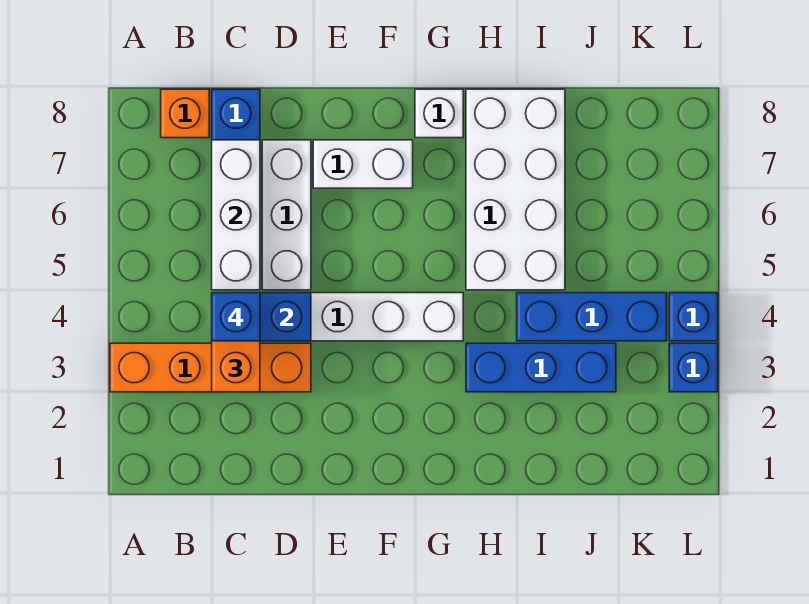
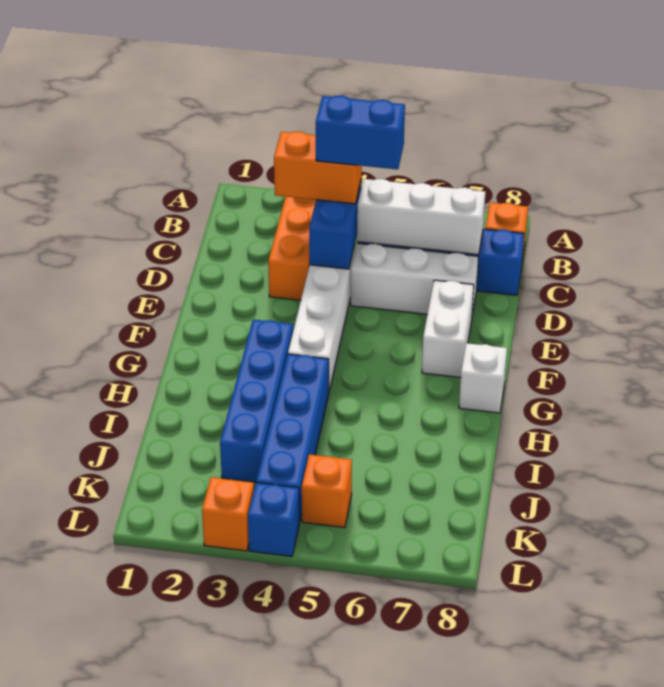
blue 1x1 brick [212,293,260,341] -> blue 1x2 brick [316,96,405,169]
blue 1x3 brick [466,343,616,392] -> blue 1x4 brick [220,320,293,482]
white 2x4 brick [466,89,565,290] -> none
blue 1x3 brick [517,293,667,341] -> blue 1x4 brick [256,354,329,520]
none -> orange 1x1 brick [302,454,352,528]
blue 1x1 brick [669,343,718,392] -> orange 1x1 brick [202,477,254,551]

